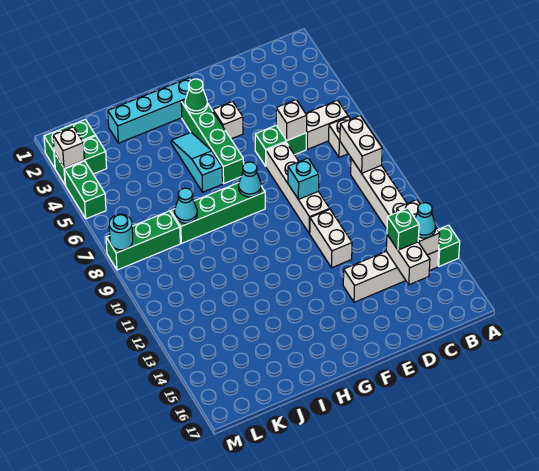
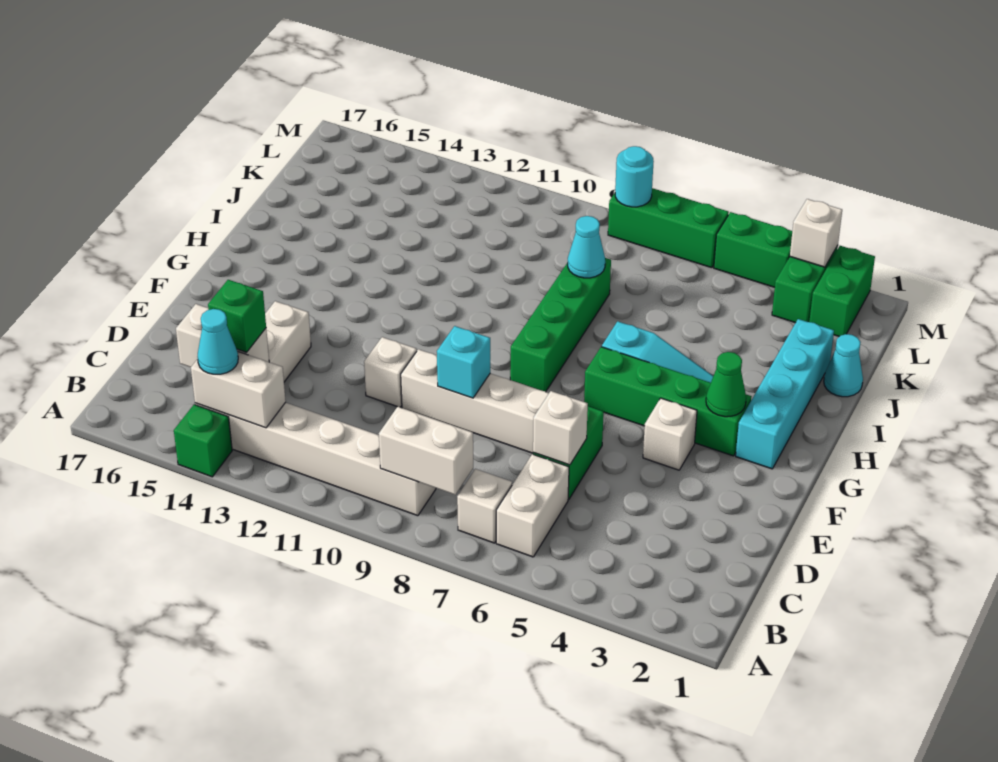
white 1x2 brick [309,209,352,268] -> white 1x1 brick [364,337,417,407]
cyan 1x1 cone [239,162,261,197] -> cyan 1x1 cone moved to [824,334,863,397]
green 1x3 brick [106,211,180,270] -> green 1x3 brick turned to [608,188,729,268]

